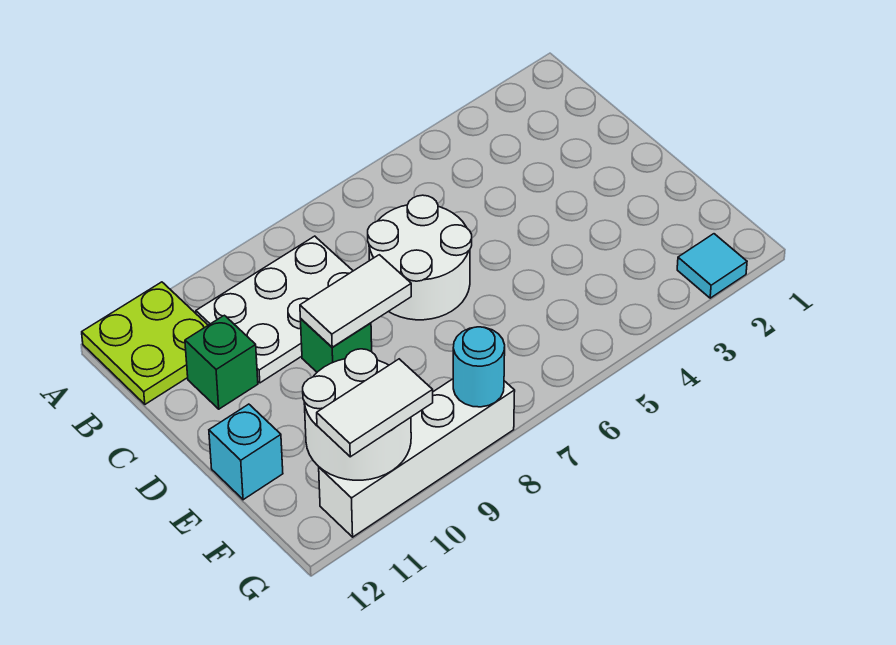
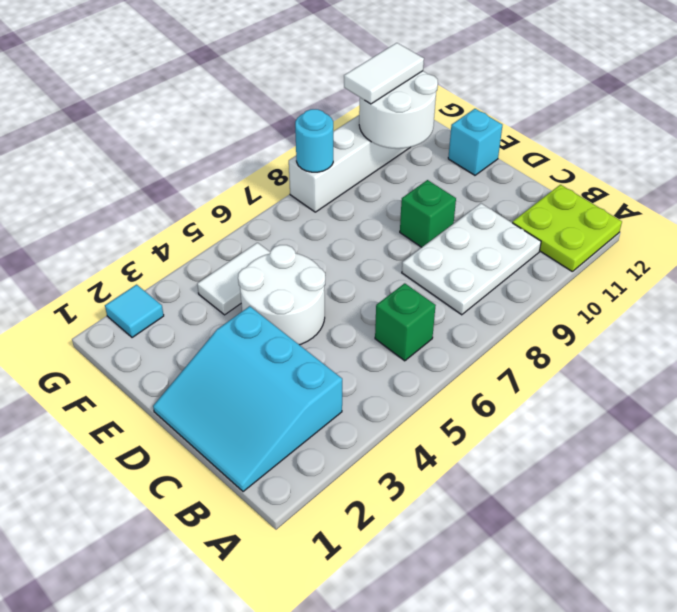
none -> cyan 3x3 slope [153,306,342,492]
white 2x2 round brick [368,195,472,320] -> white 2x2 round brick moved to [238,245,325,345]
green 1x1 brick [185,315,258,409] -> green 1x1 brick moved to [375,283,436,361]
white 1x2 tile [300,255,411,347] -> white 1x2 tile moved to [197,243,270,315]

